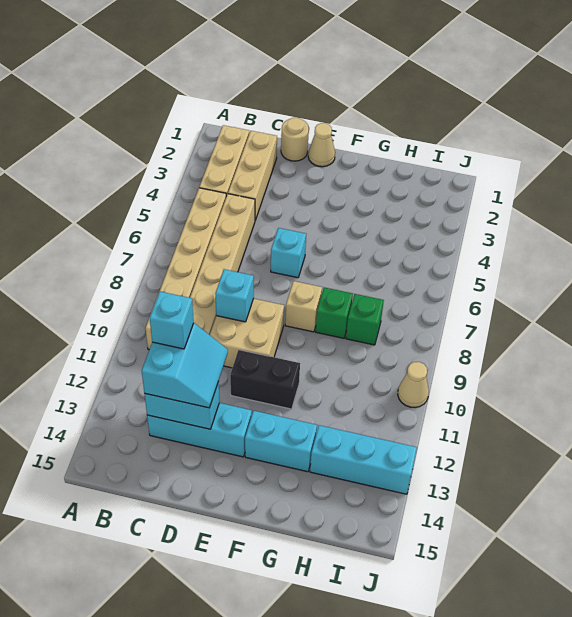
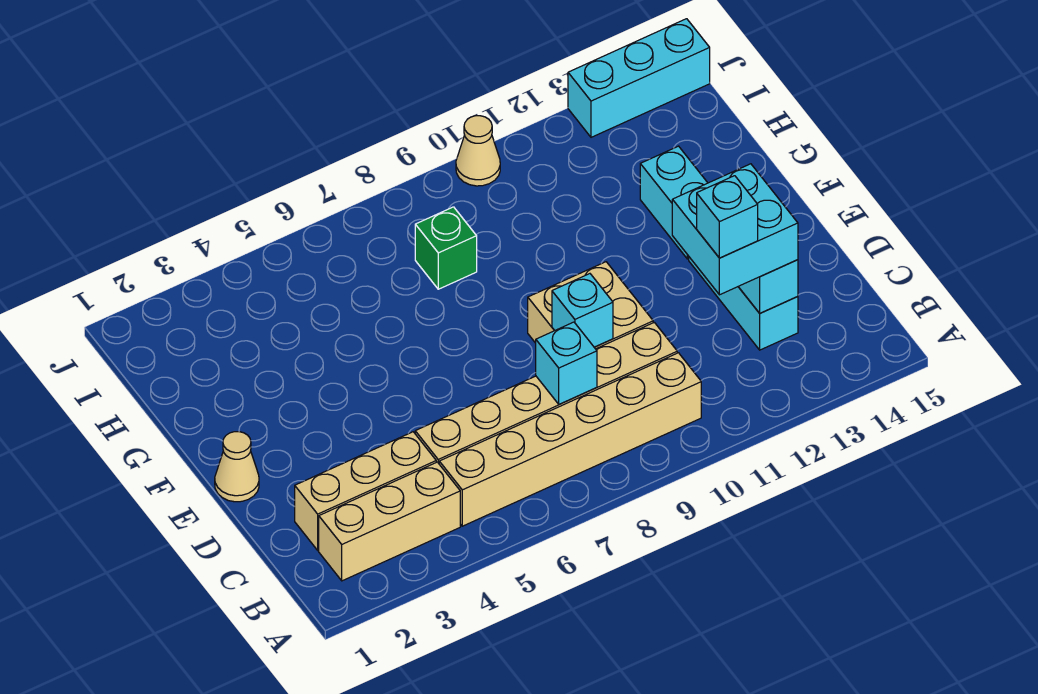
cyan 2x2 slope [142,323,228,408] -> cyan 2x2 brick [672,164,798,295]
tan 1x1 round brick [281,118,309,161] -> none
cyan 1x1 brick [271,228,306,278] -> cyan 1x1 brick moved to [536,322,597,404]
black 1x2 brick [230,350,300,409] -> none
tan 1x1 brick [285,281,322,332] -> none
green 1x1 brick [316,287,353,338] -> none
cyan 1x3 brick [310,425,417,494] -> cyan 1x3 brick turned to [568,19,710,137]

